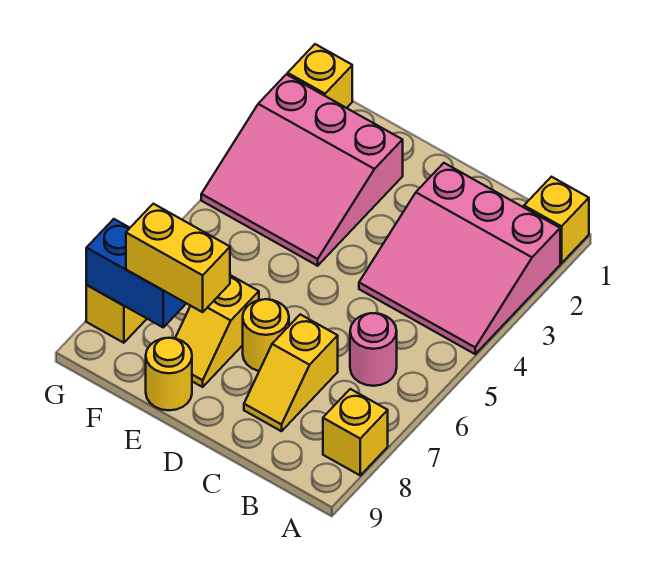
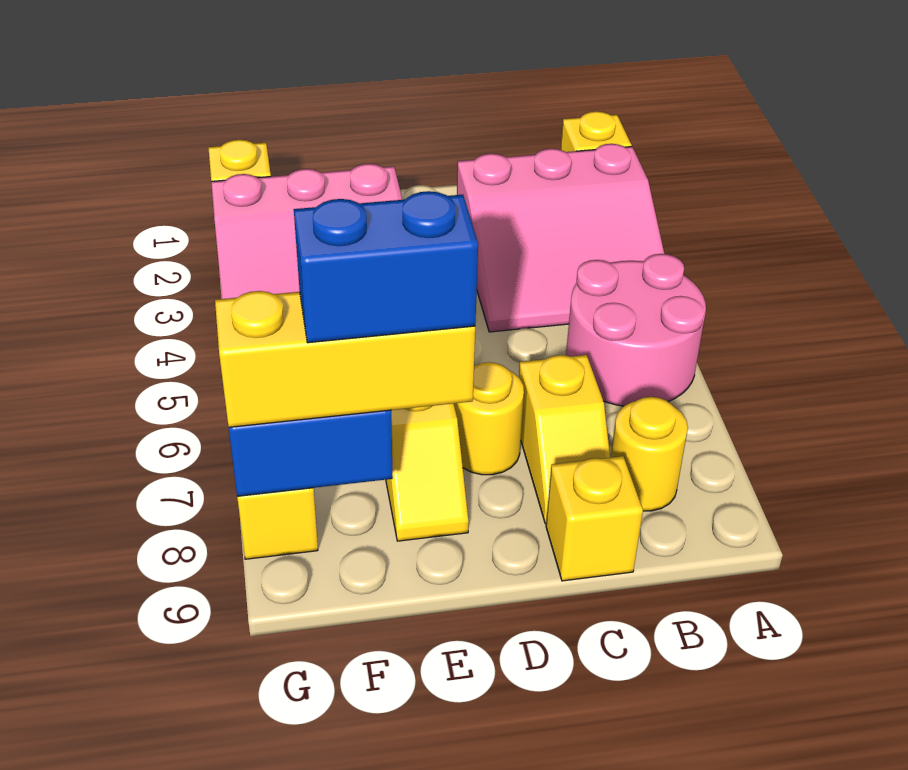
yellow 1x1 brick [323,389,388,475] -> yellow 1x1 brick moved to [546,456,643,581]
pink 1x1 round brick [350,313,397,386] -> pink 2x2 round brick [566,254,706,406]
yellow 1x2 brick [126,204,230,312] -> yellow 1x3 brick [215,291,475,427]
none -> blue 1x2 brick [294,191,478,343]
yellow 1x1 round brick [146,338,192,410] -> yellow 1x1 round brick moved to [611,397,688,511]

